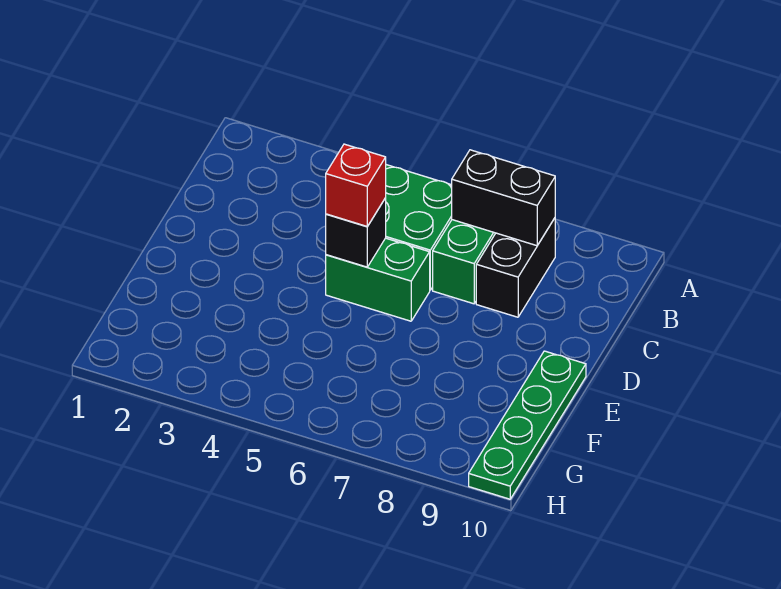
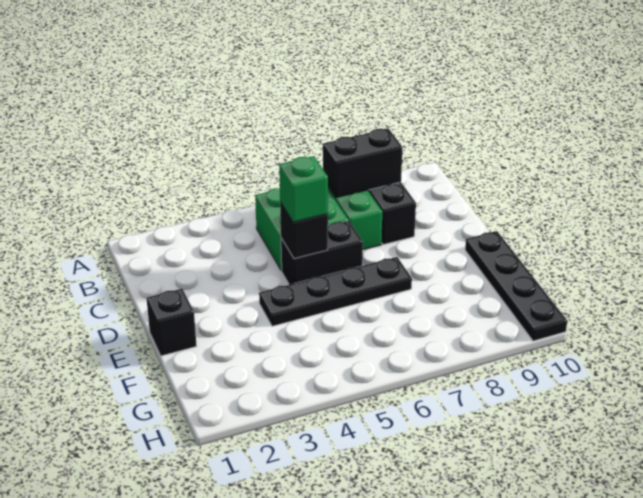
green 1x2 brick [326,238,430,321] -> black 1x2 brick [281,221,363,285]
red 1x1 brick [326,144,386,226] -> green 1x1 brick [279,156,328,222]
none -> black 1x1 brick [146,289,197,356]
none -> black 1x4 plate [259,257,412,326]
green 1x4 plate [469,351,586,499] -> black 1x4 plate [465,231,567,341]

